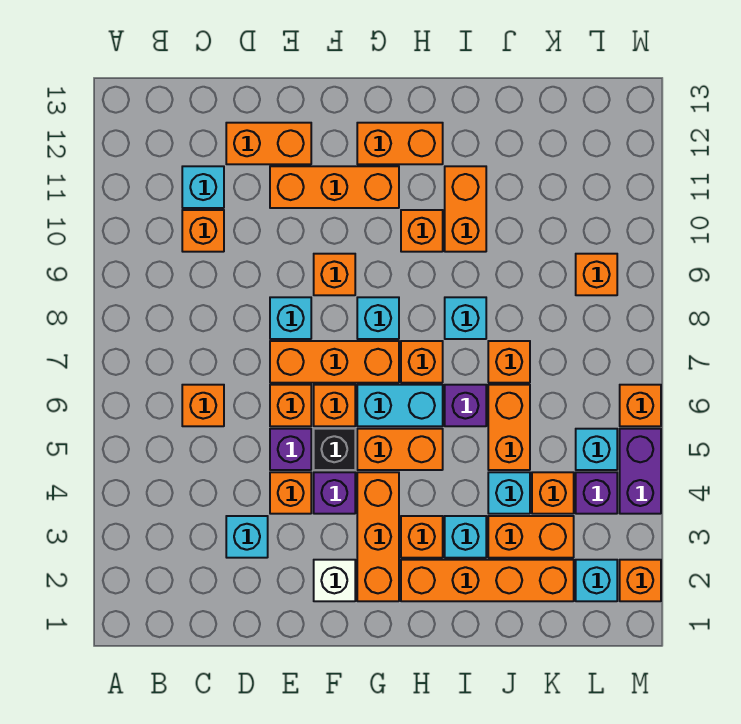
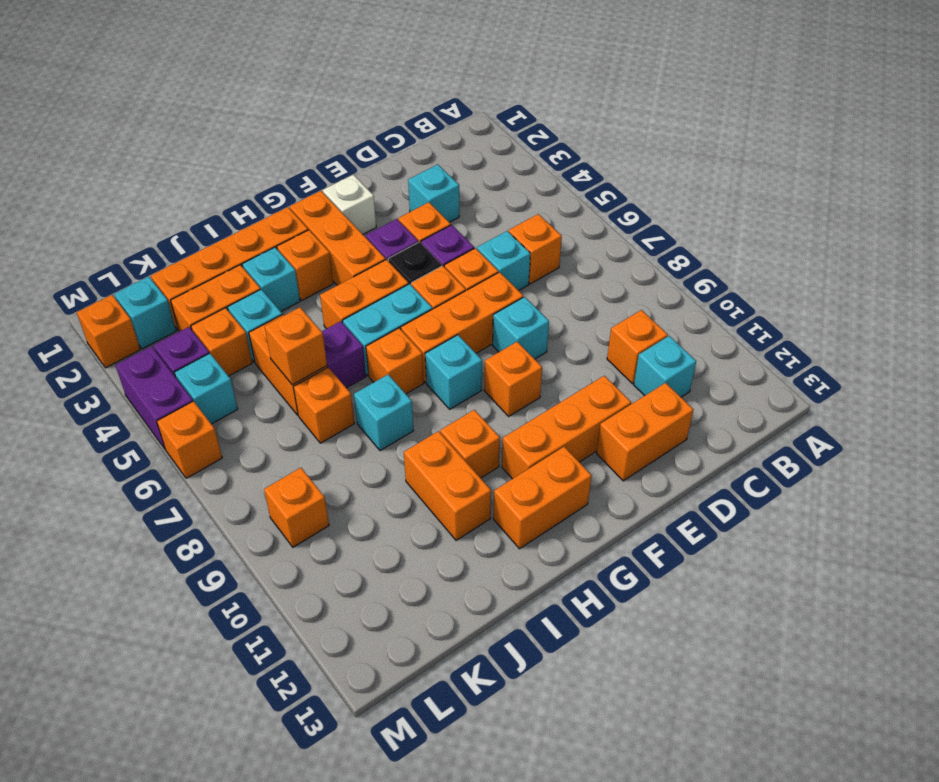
none -> cyan 1x1 brick [477,231,530,291]
none -> orange 1x1 brick [264,307,327,385]

